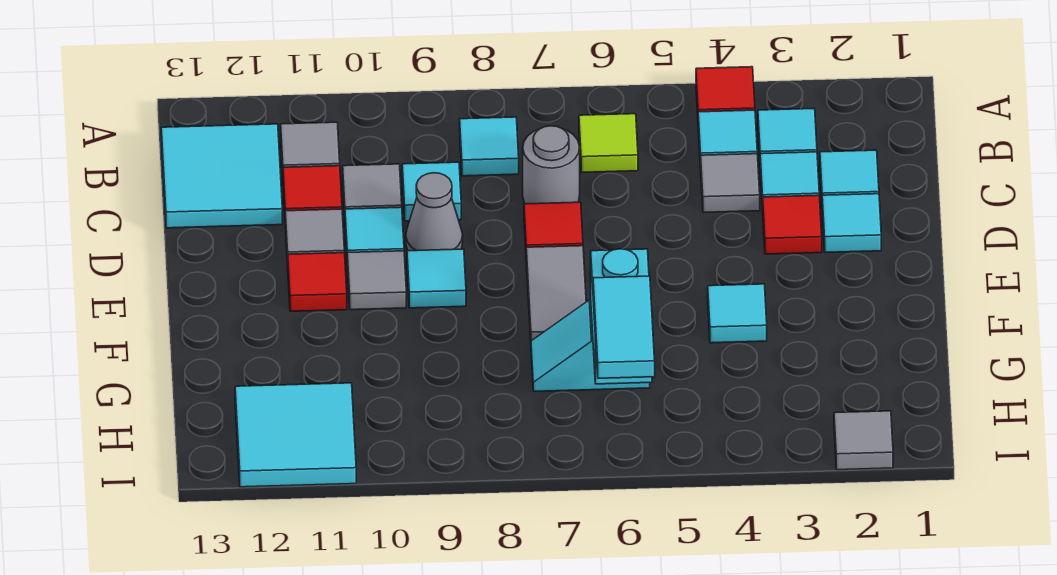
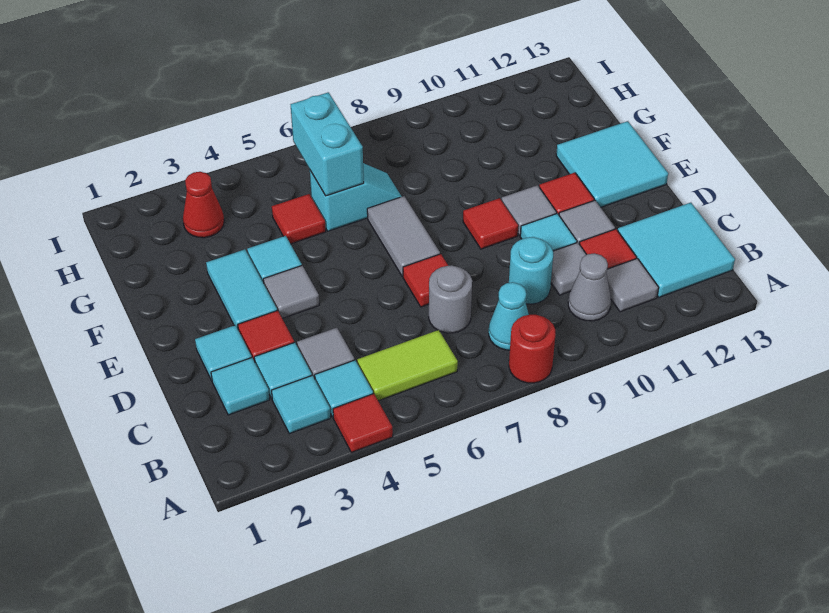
none -> red 1x1 round brick [509,315,555,383]
lime 1x1 tile [579,114,638,172] -> lime 1x2 tile [357,330,458,401]
cyan 1x1 tile [460,117,519,176] -> cyan 1x1 cone [489,282,529,350]
cyan 1x1 tile [402,162,461,221] -> cyan 1x1 round brick [509,237,553,304]
grey 1x1 cone [406,173,463,251] -> grey 1x1 cone moved to [568,253,611,321]
cyan 1x1 tile [407,249,466,308] -> red 1x1 tile [463,198,518,249]
none -> red 1x1 tile [272,194,326,244]
none -> red 1x1 cone [183,172,224,238]
cyan 1x2 tile [593,276,655,378] -> cyan 1x2 tile moved to [206,249,277,328]
cyan 2x2 tile [235,383,356,487] -> cyan 2x2 tile moved to [556,121,668,207]
grey 1x1 tile [834,411,893,470] -> grey 1x1 tile moved to [263,266,319,318]

